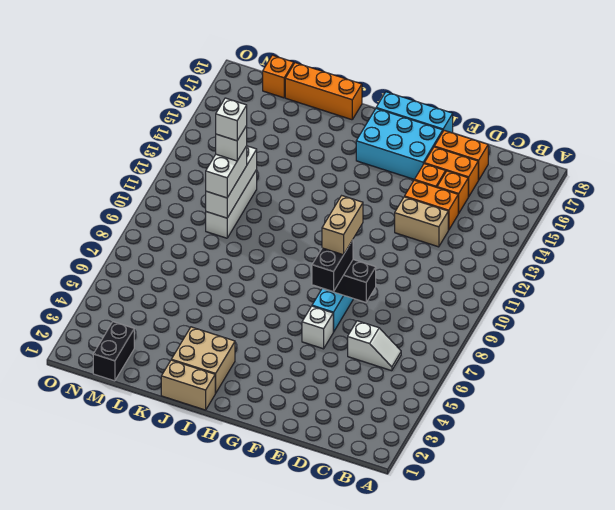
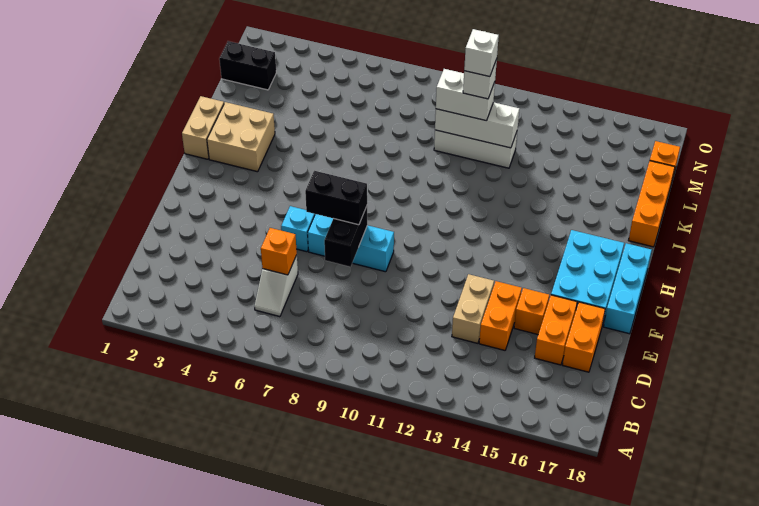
orange 1x1 brick [437,171,468,213] -> orange 1x1 brick moved to [261,228,297,275]
white 1x1 brick [302,306,333,349] -> cyan 1x1 brick [281,206,315,252]
tan 1x2 brick [322,196,363,255] -> none

